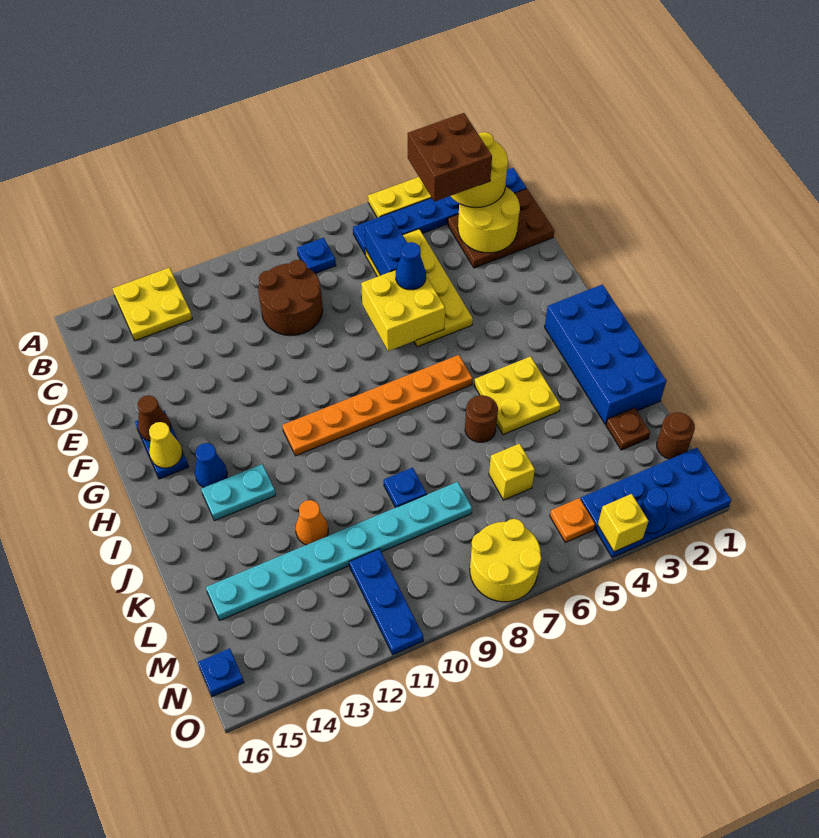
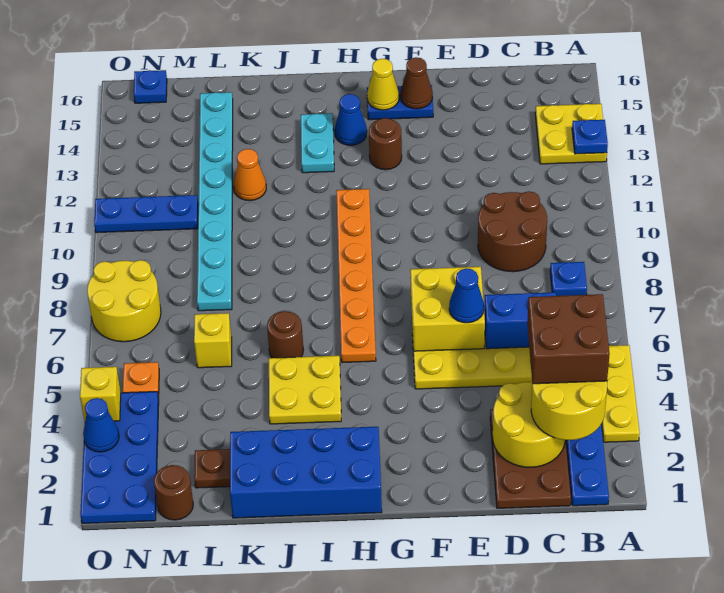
none -> brown 1x1 round brick [369,118,402,170]
blue 1x1 plate [384,468,427,508] -> blue 1x1 plate moved to [572,120,608,154]

